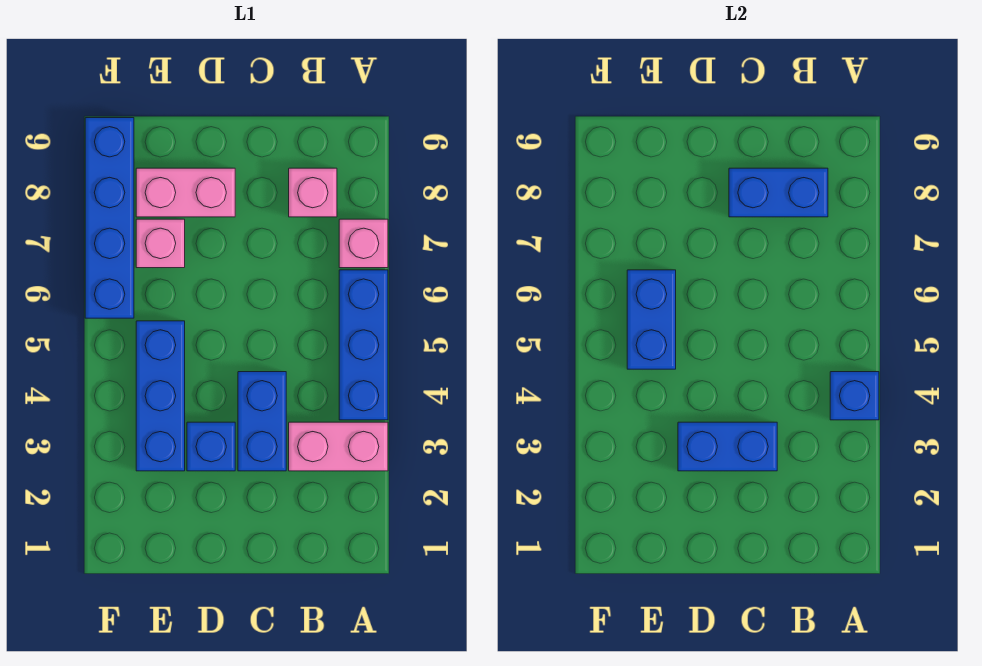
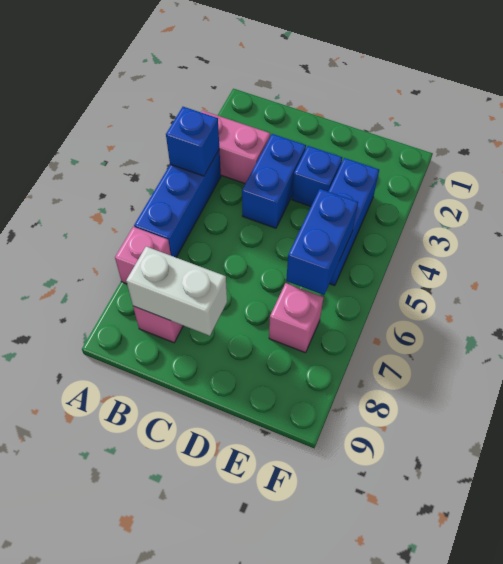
blue 1x2 brick [729,168,828,217] -> white 1x2 brick [126,247,227,336]
blue 1x2 brick [678,422,777,471] -> none
pink 1x2 brick [136,168,235,217] -> none
blue 1x4 brick [85,118,134,318] -> none

